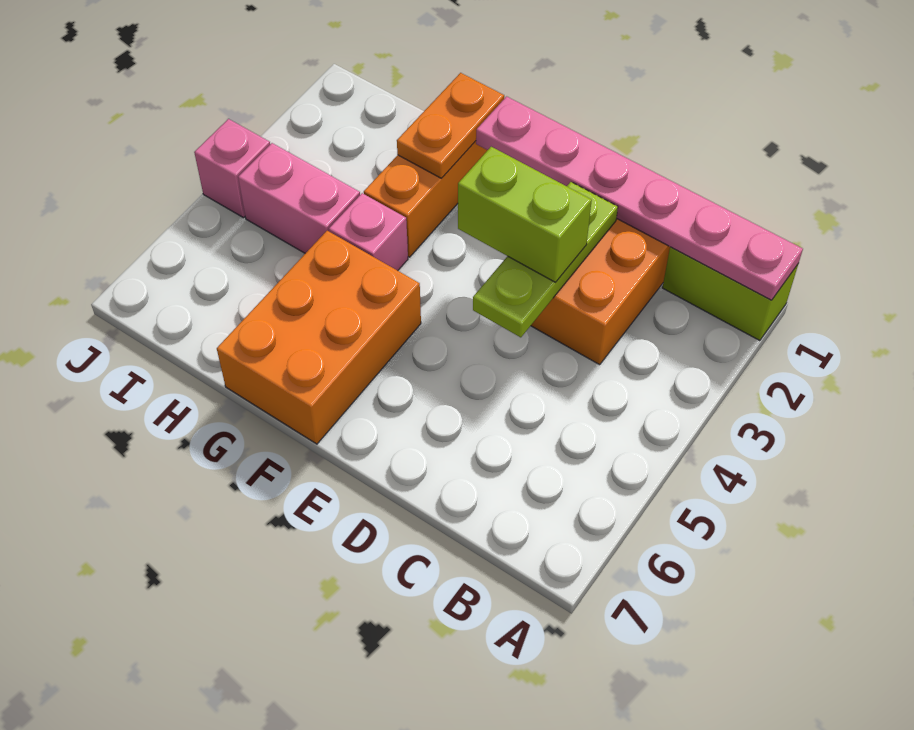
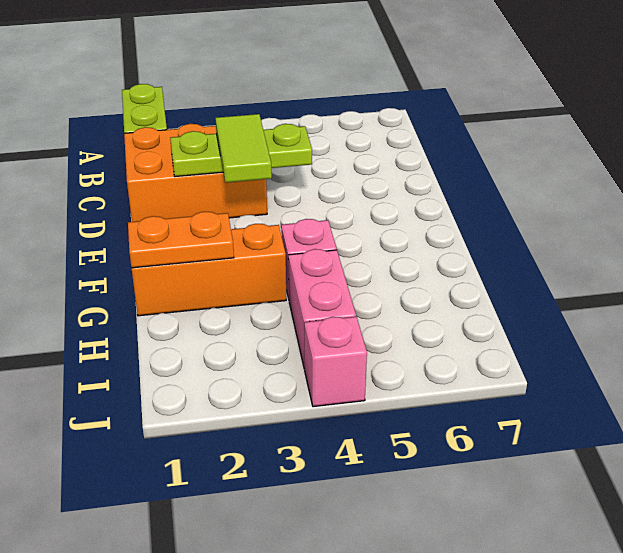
pink 1x6 plate [476,96,803,300] -> none
lime 1x2 brick [458,147,592,282] -> lime 1x2 tile [216,114,272,183]
orange 2x3 brick [217,231,421,444] -> none

